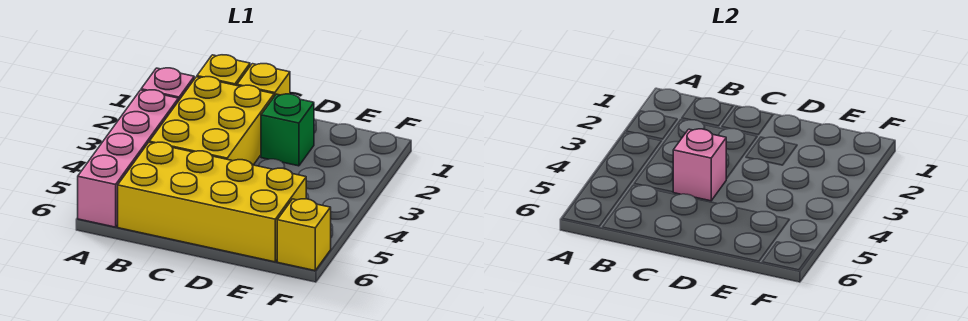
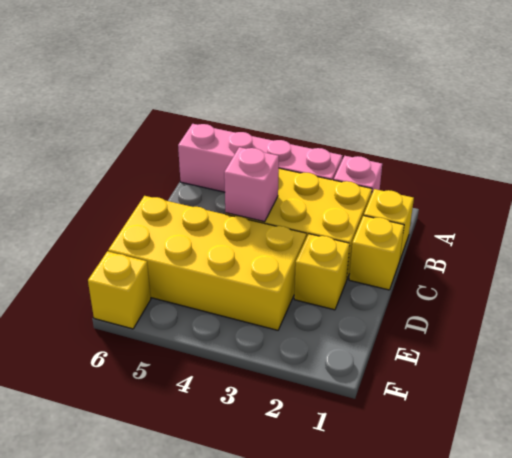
yellow 2x4 brick [118,142,306,262] -> yellow 2x4 brick turned to [108,196,306,330]
green 1x1 brick [261,94,314,166] -> yellow 1x1 brick [294,234,350,310]

